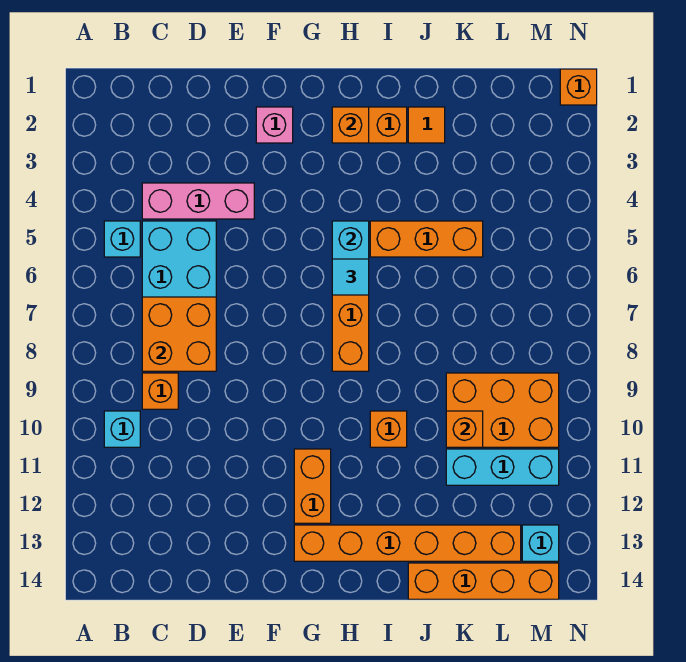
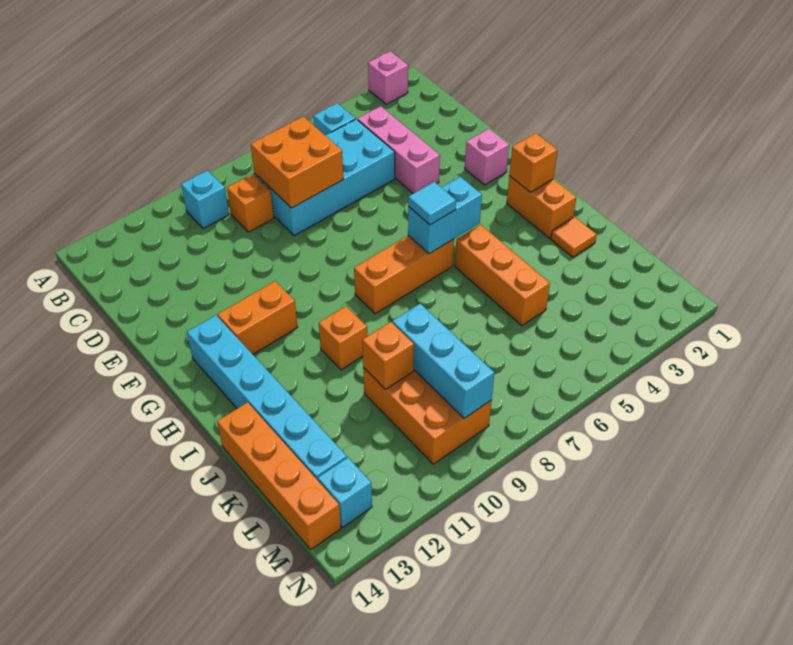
none -> pink 1x1 brick [368,51,408,104]
orange 1x6 brick [294,525,521,561] -> cyan 1x6 brick [187,315,347,480]
cyan 1x3 brick [446,449,559,485] -> cyan 1x3 brick moved to [392,304,494,418]
orange 1x1 brick [560,69,597,105] -> none

